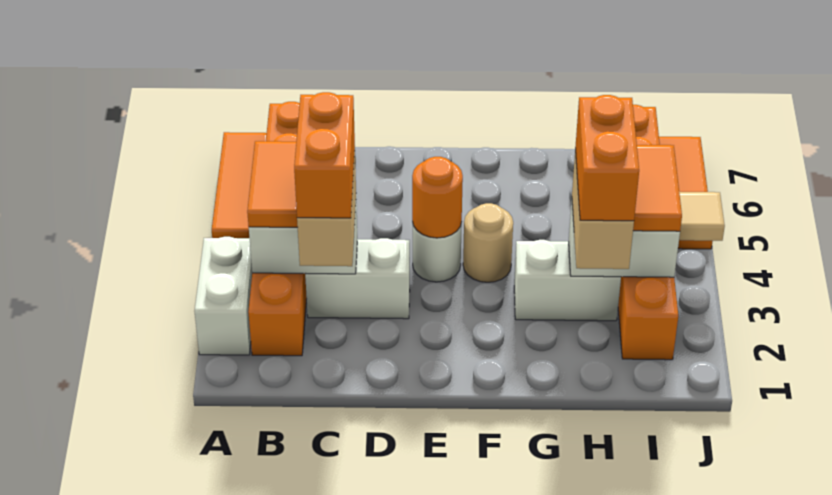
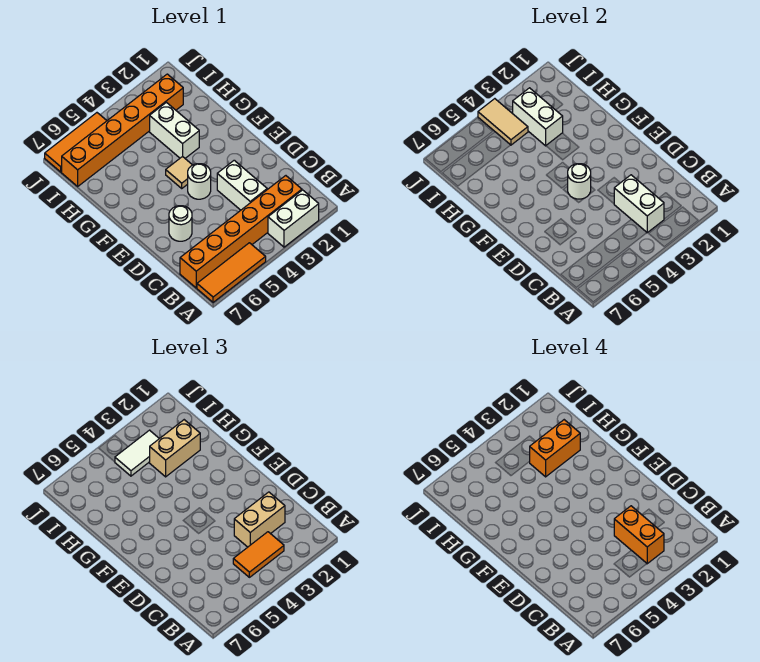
orange 1x2 brick [294,92,355,218] -> orange 1x2 brick turned to [614,506,664,564]
none -> white 1x1 round brick [169,206,192,241]
orange 1x1 round brick [412,157,463,238] -> white 1x1 round brick [568,164,591,199]
tan 1x1 round brick [463,203,513,282] -> tan 1x1 tile [166,156,192,188]
orange 1x2 tile [633,145,682,231] -> white 1x2 tile [115,430,159,476]

